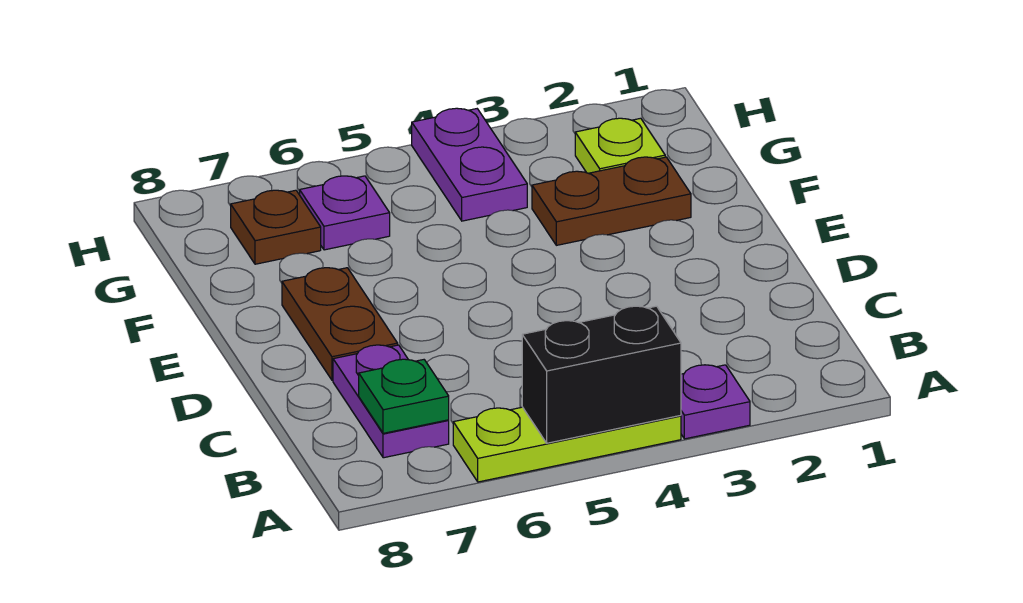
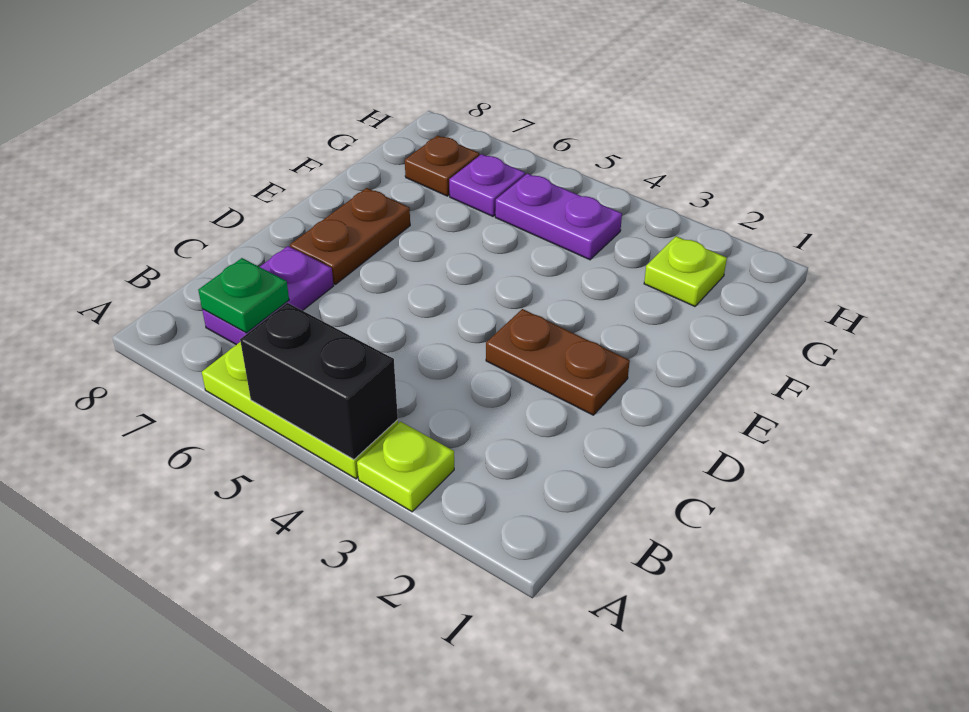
purple 1x1 plate [681,365,750,439] -> lime 1x1 plate [357,422,454,512]
brown 1x2 plate [532,157,691,245] -> brown 1x2 plate moved to [486,309,630,415]
purple 1x2 plate [412,108,527,221] -> purple 1x2 plate turned to [495,174,622,260]

